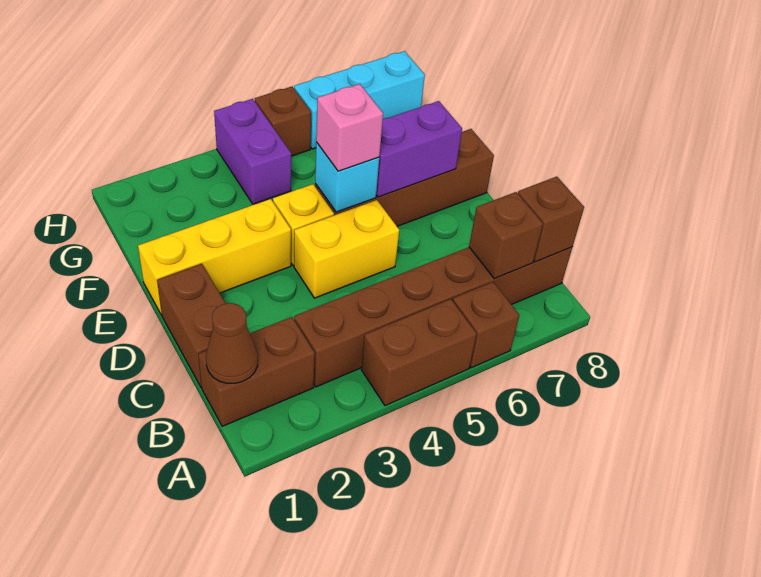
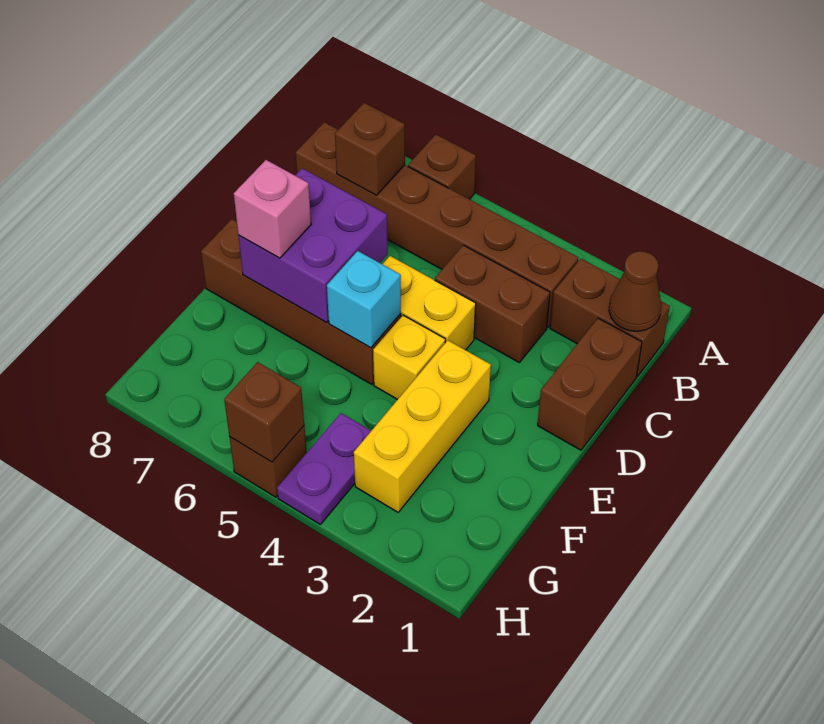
brown 1x2 brick [361,299,477,406] -> brown 1x2 brick moved to [435,245,550,362]
brown 1x1 brick [518,177,584,262] -> brown 1x1 brick moved to [224,362,304,462]
yellow 1x3 brick [138,199,291,315] -> yellow 1x3 brick turned to [354,340,491,512]
pink 1x1 brick [316,84,383,171] -> pink 1x1 brick moved to [234,160,311,258]
purple 1x2 brick [376,101,462,197] -> purple 2x2 brick [238,168,388,322]
purple 1x2 brick [214,99,291,204] -> purple 1x2 plate [277,413,371,524]
cyan 1x3 brick [294,51,425,149] -> none

